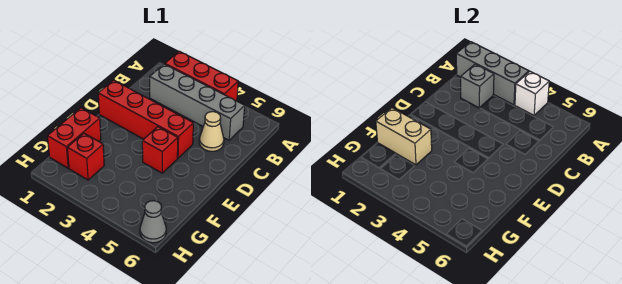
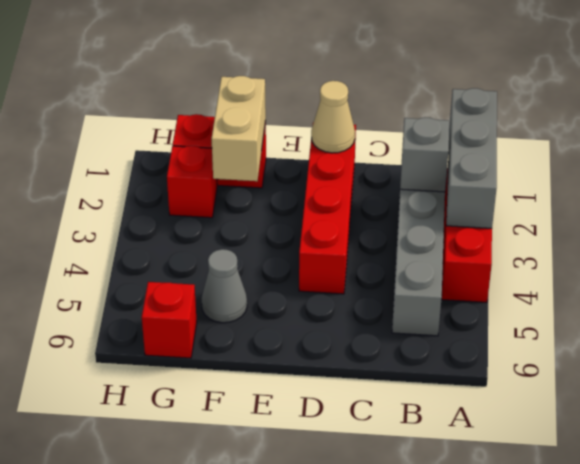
white 1x1 brick [515,71,549,115] -> none
tan 1x1 cone [199,112,224,151] -> tan 1x1 cone moved to [311,81,355,153]
red 1x1 brick [142,127,178,173] -> red 1x1 brick moved to [142,282,197,358]
grey 1x1 cone [140,201,166,243] -> grey 1x1 cone moved to [202,249,247,323]

